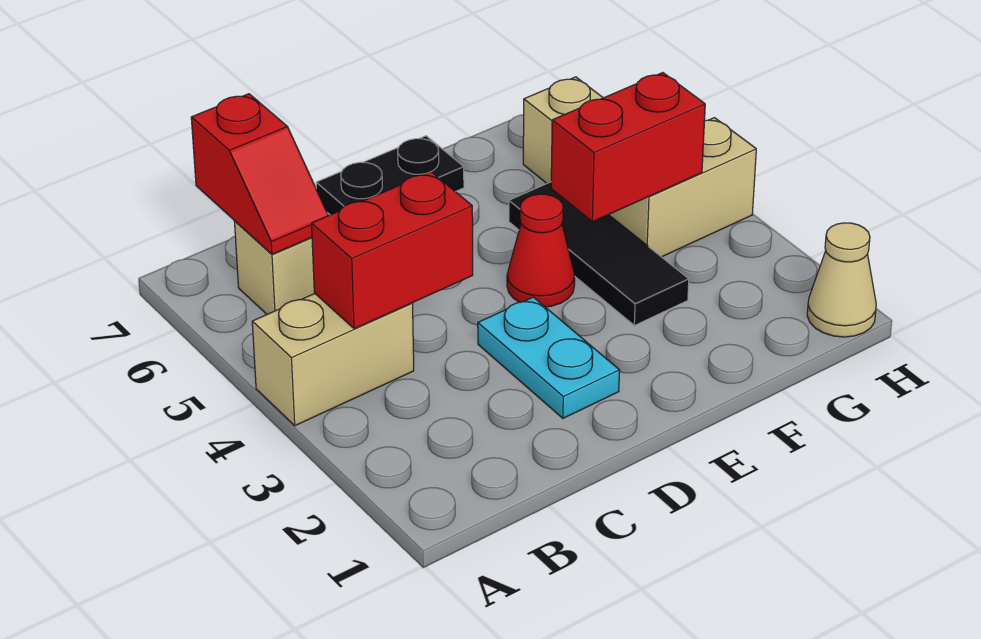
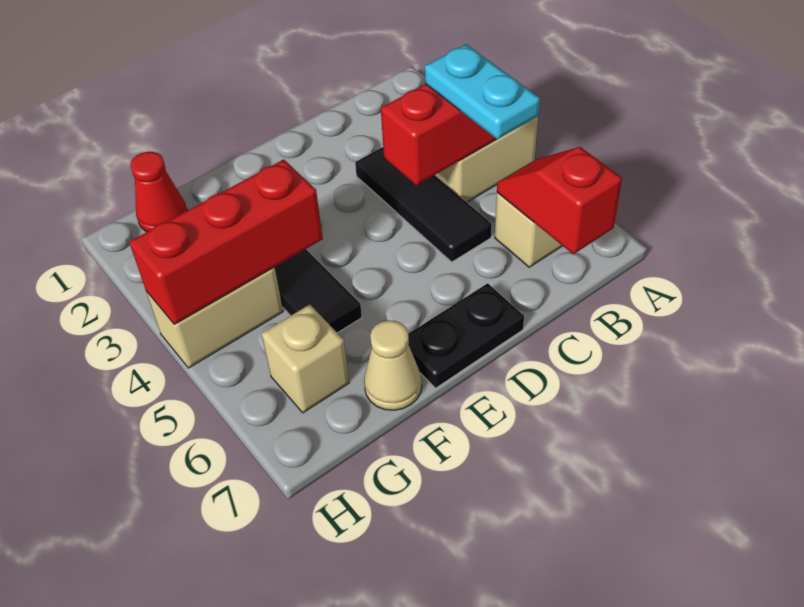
none -> black 1x3 tile [355,147,492,262]
cyan 1x2 plate [478,297,620,418] -> cyan 1x2 plate moved to [425,45,540,139]
red 1x1 cone [507,194,575,307] -> red 1x1 cone moved to [131,152,187,232]
red 1x2 brick [551,73,705,222] -> red 1x3 brick [129,159,323,325]
tan 1x1 cone [807,223,876,337] -> tan 1x1 cone moved to [364,321,422,410]

